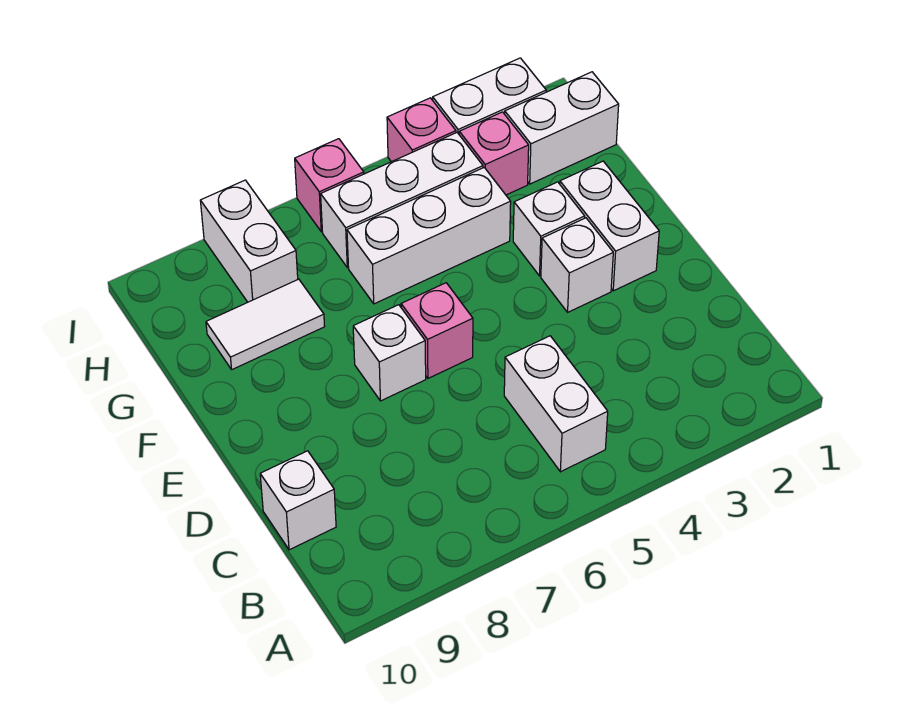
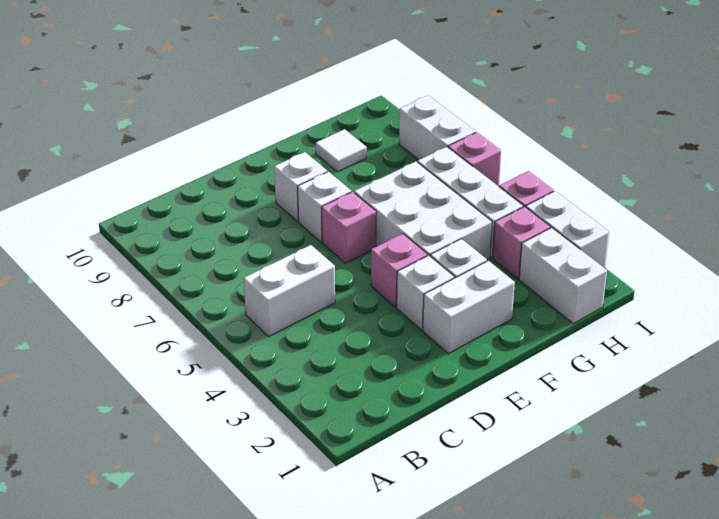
white 1x1 brick [260,451,336,550] -> white 1x1 brick moved to [274,152,327,221]
none -> pink 1x1 brick [371,234,428,307]
white 1x3 brick [347,168,511,304] -> white 2x3 brick [354,162,492,259]
white 1x2 tile [206,279,325,369] -> white 1x1 tile [316,129,367,172]
white 1x2 brick [200,180,298,302] -> white 1x2 brick turned to [399,96,476,160]

